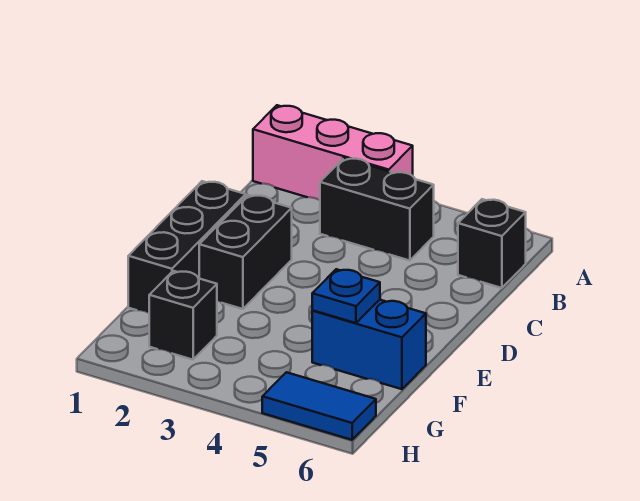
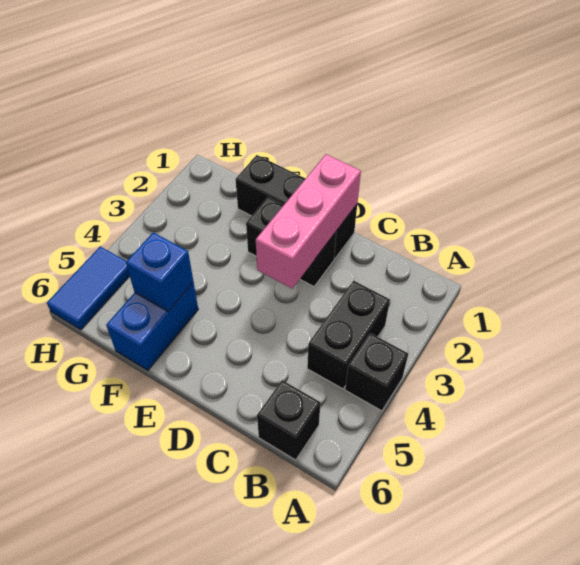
pink 1x3 brick [253,105,413,200] -> pink 1x3 brick moved to [256,154,361,288]
blue 1x1 plate [312,269,380,323] -> blue 1x1 brick [126,232,193,311]
black 1x1 brick [149,271,217,360] -> black 1x1 brick moved to [345,333,408,411]

